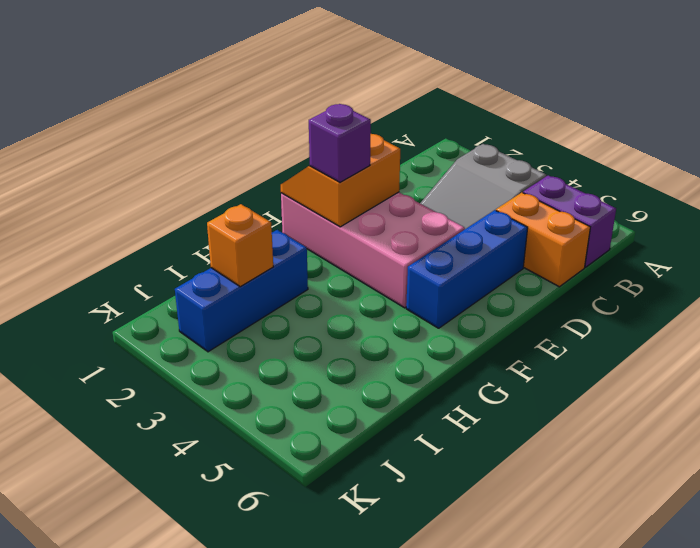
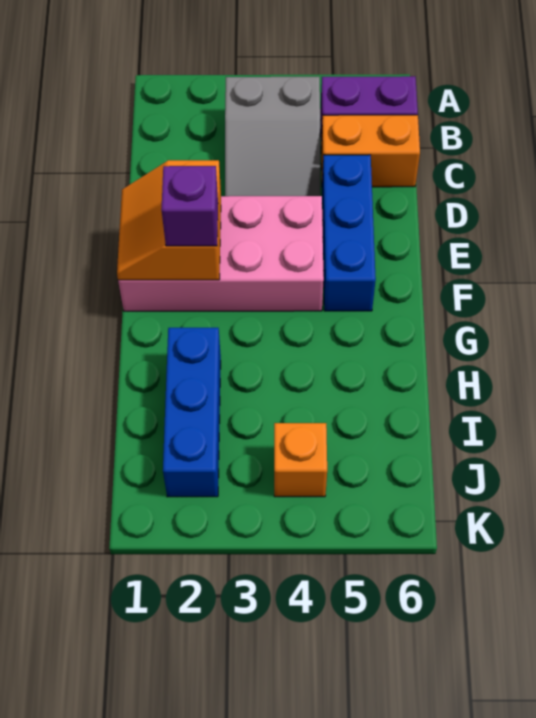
orange 1x1 brick [207,204,273,287] -> orange 1x1 brick moved to [274,423,327,497]

